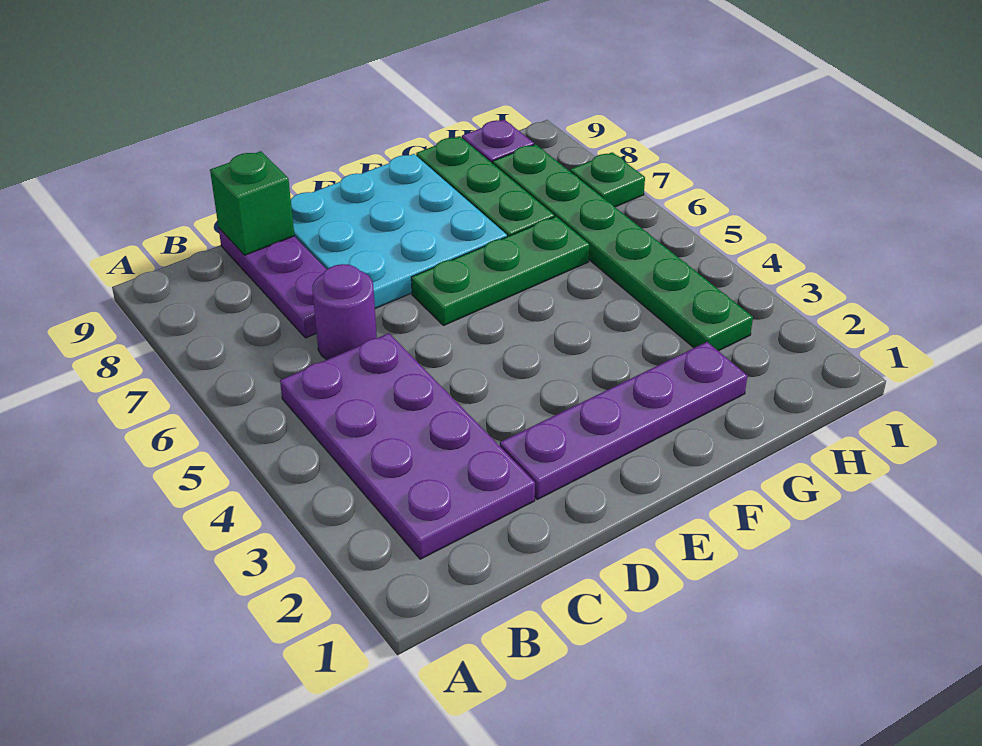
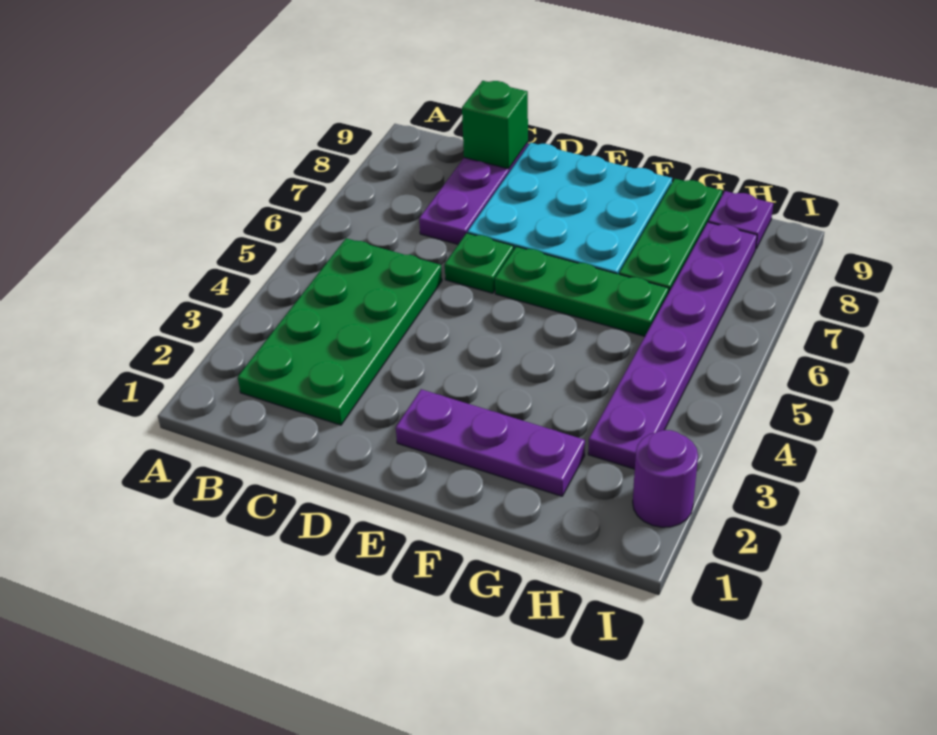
purple 2x4 plate [280,333,535,559] -> green 2x4 plate [238,238,442,425]
purple 1x1 round brick [312,264,377,360] -> purple 1x1 round brick moved to [633,430,698,527]
purple 1x4 plate [500,342,747,499] -> purple 1x3 plate [396,389,585,496]
green 1x6 plate [493,144,753,351] -> purple 1x6 plate [588,222,757,469]
green 1x1 plate [570,152,645,207] -> green 1x1 plate moved to [445,233,514,293]

